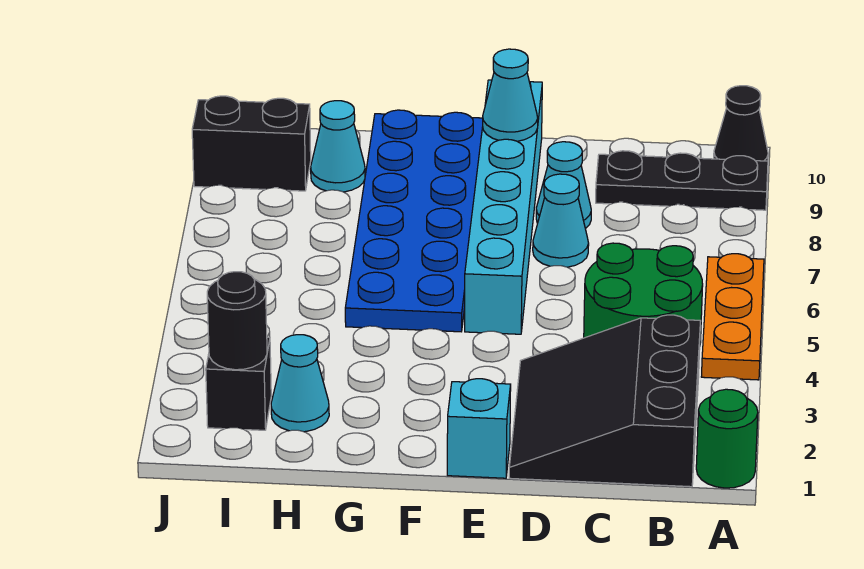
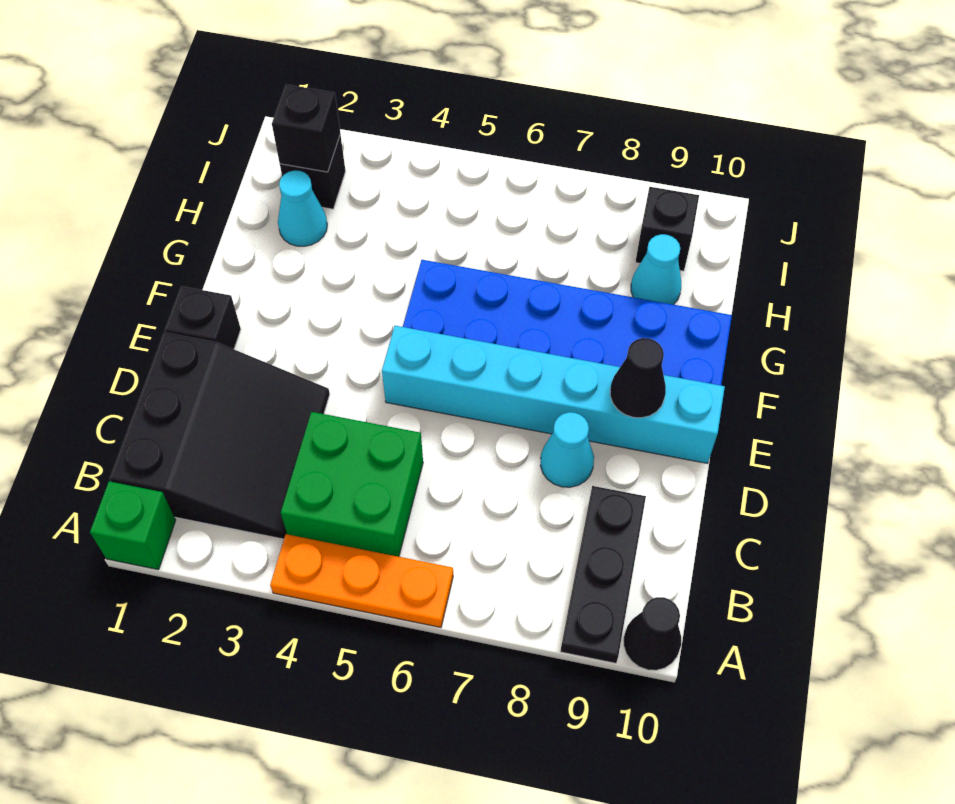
green 1x1 round brick [696,389,758,488] -> green 1x1 brick [90,481,176,570]
black 3x3 slope [509,315,700,487] -> black 3x3 slope turned to [110,332,330,539]
green 2x2 round brick [584,243,703,343] -> green 2x2 brick [281,412,423,557]
cyan 1x1 cone [533,174,589,267] -> none
cyan 1x1 brick [447,379,511,478] -> black 1x1 brick [165,286,241,349]
cyan 1x1 cone [483,49,538,141] -> black 1x1 cone [610,338,666,418]
black 1x1 round brick [207,272,267,370] -> black 1x1 brick [272,84,340,172]
black 1x2 brick [192,96,311,191] -> black 1x1 brick [636,187,699,271]

